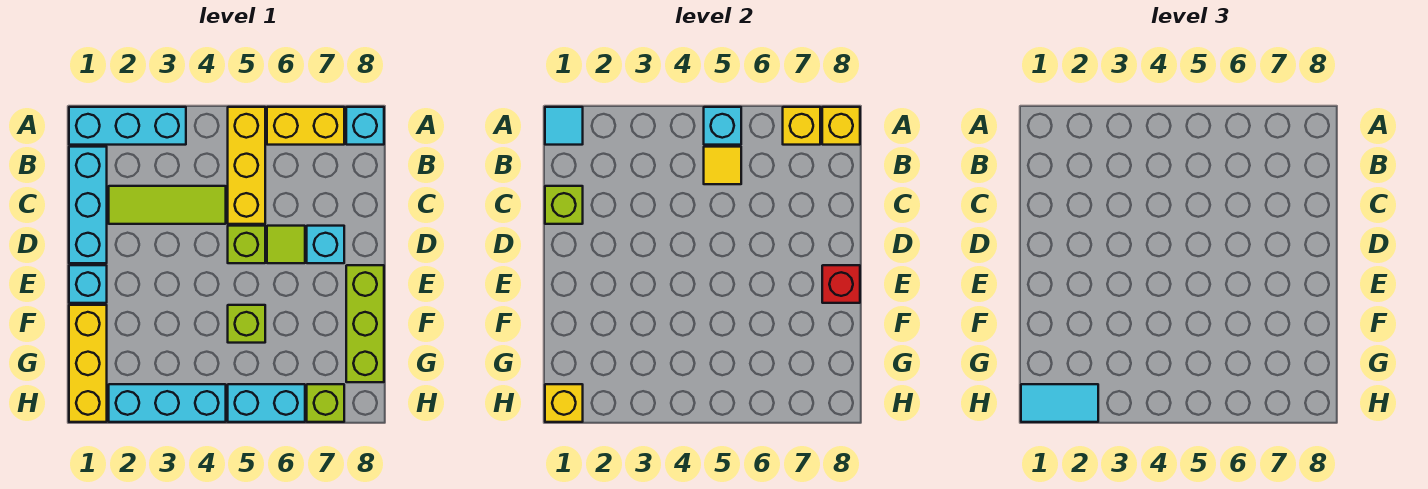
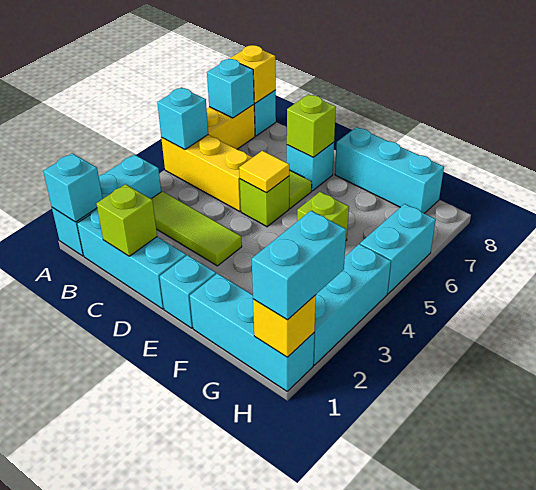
cyan 1x1 tile [545,107,583,145] -> cyan 1x1 brick [43,153,103,222]
yellow 1x1 brick [783,107,820,145] -> cyan 1x1 brick [207,59,254,118]
yellow 1x1 tile [704,147,741,184] -> yellow 1x1 tile moved to [239,151,289,193]
lime 1x3 tile [109,186,226,224] -> lime 1x3 tile turned to [152,191,242,266]
lime 1x3 brick [346,265,384,382] -> cyan 1x3 brick [335,127,444,213]
red 1x1 brick [822,265,860,303] -> none
yellow 1x3 brick [69,305,107,422] -> cyan 1x3 brick [190,273,314,391]
cyan 1x2 tile [1021,384,1098,422] -> cyan 1x2 brick [252,211,346,320]
lime 1x1 brick [307,384,344,422] -> lime 1x1 brick moved to [287,94,336,157]

